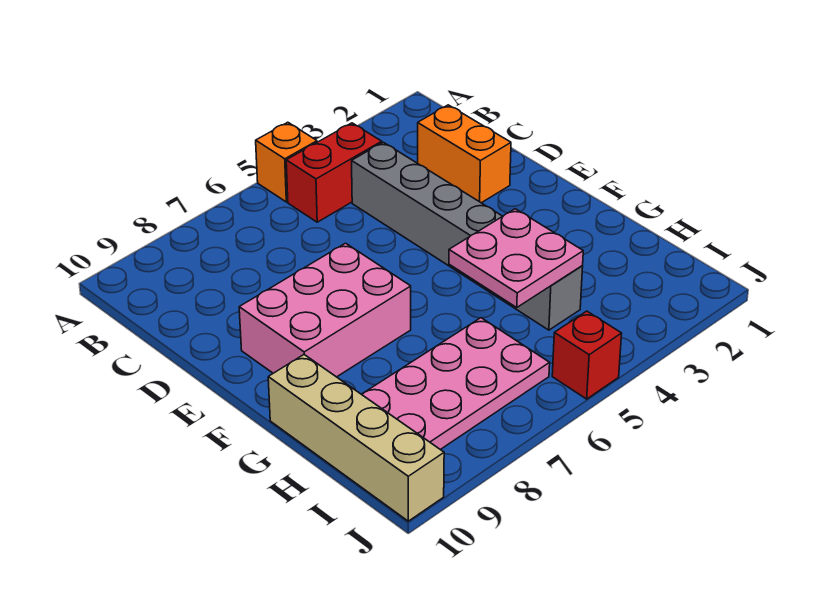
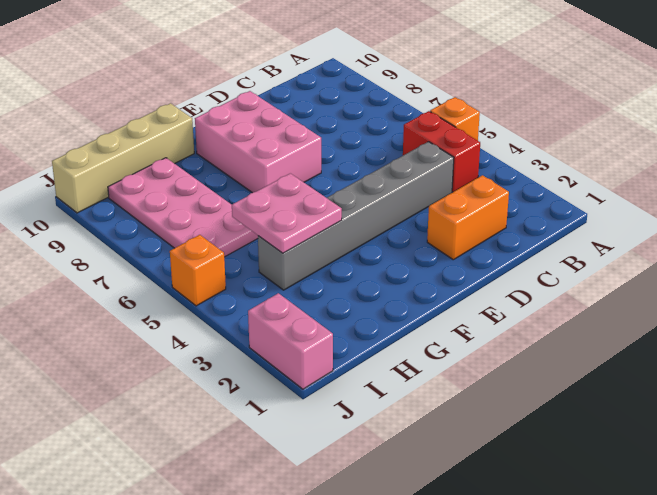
none -> pink 1x2 brick [248,293,333,389]
red 1x1 brick [552,311,622,399] -> orange 1x1 brick [170,235,226,306]

